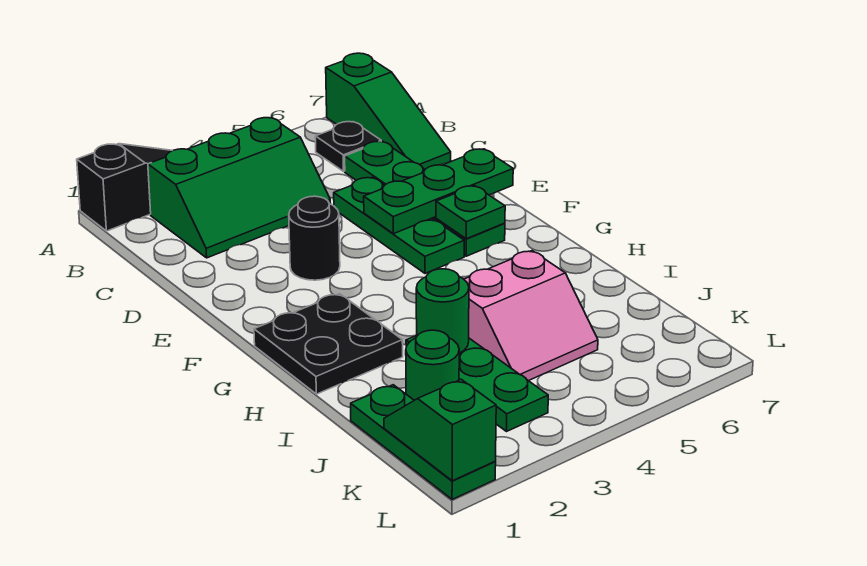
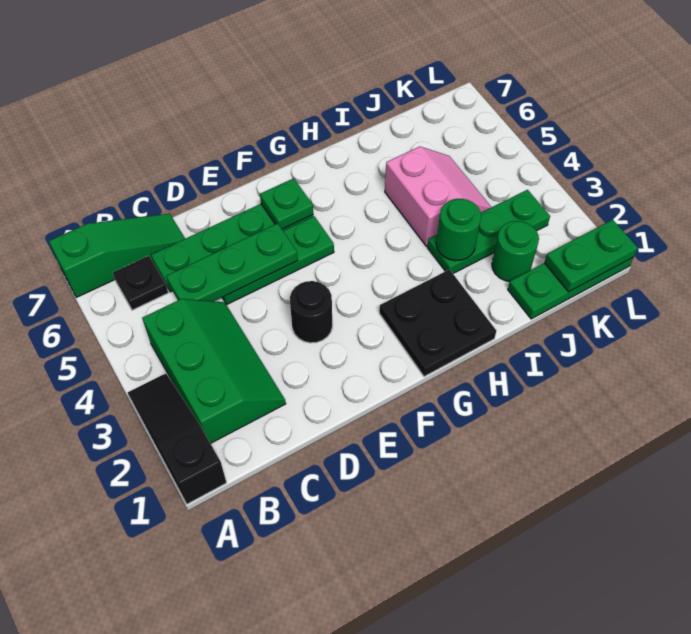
green 1x3 plate [364,149,513,234] -> green 1x3 plate turned to [166,223,298,301]
green 1x2 slope [384,379,496,481] -> green 1x2 plate [544,220,638,292]

